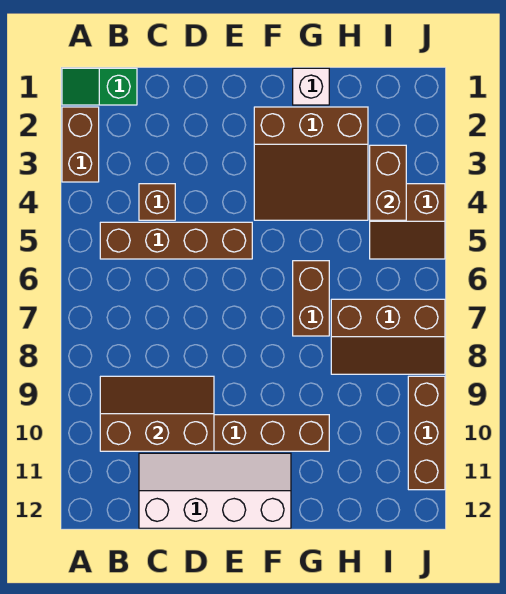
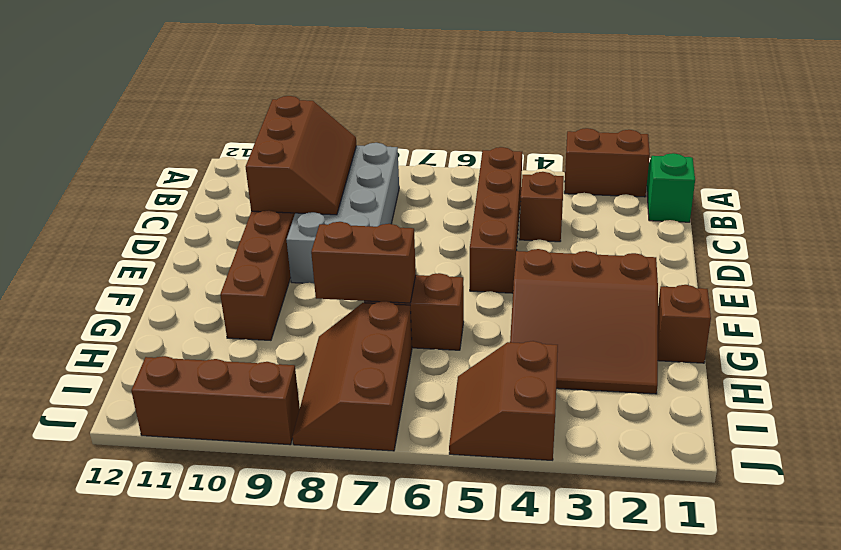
none -> grey 2x4 brick [287,143,399,284]
white 2x4 slope [139,453,291,528] -> none
brown 3x3 slope [254,107,368,220] -> brown 3x3 slope turned to [510,249,658,394]
white 1x1 brick [293,68,329,105] -> brown 1x1 brick [658,285,711,363]
brown 1x2 brick [370,145,406,220] -> brown 1x2 brick moved to [311,222,416,303]

